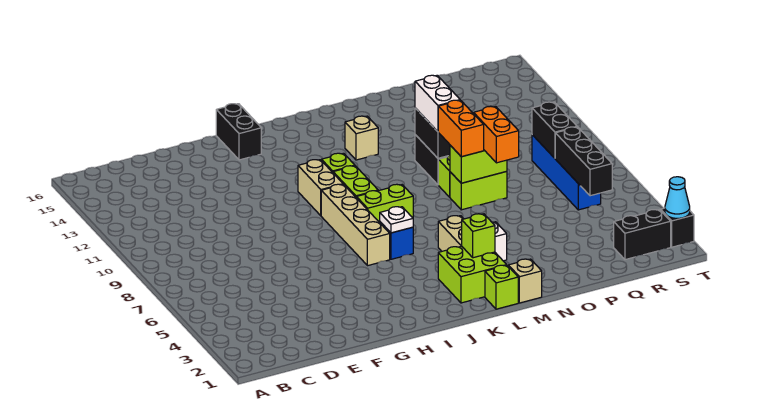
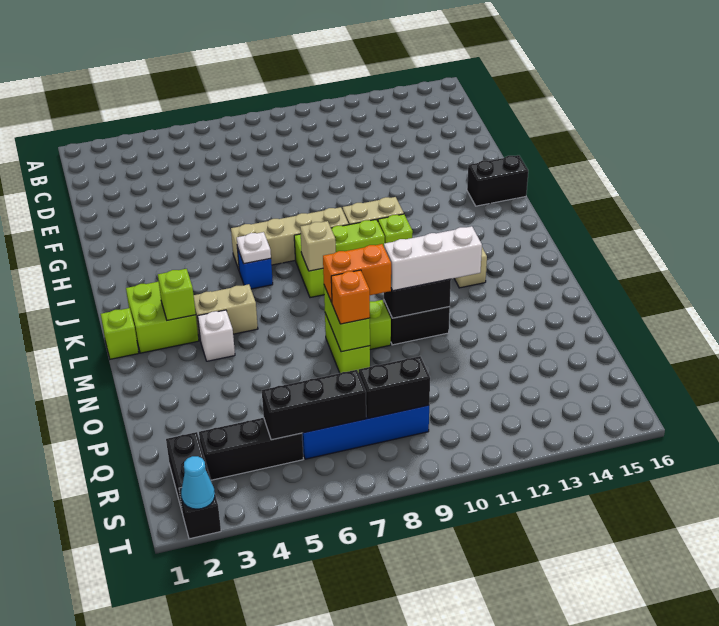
tan 1x1 brick [508,259,542,303] -> tan 1x1 brick moved to [300,221,336,271]
white 1x2 brick [415,75,460,131] -> white 1x3 brick [384,226,482,291]
orange 1x2 brick [474,106,519,163] -> orange 1x1 brick [331,270,370,324]
none -> black 1x3 brick [199,418,303,480]

